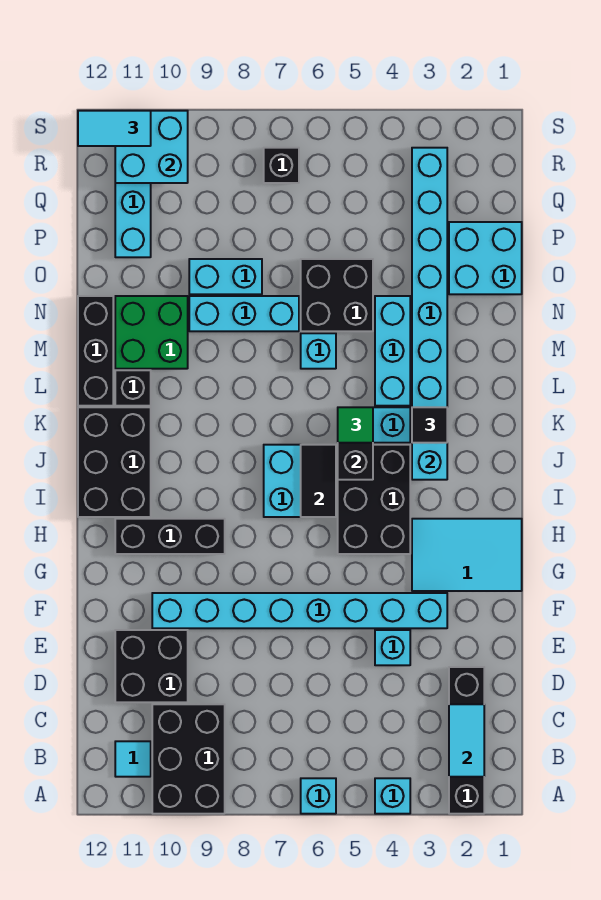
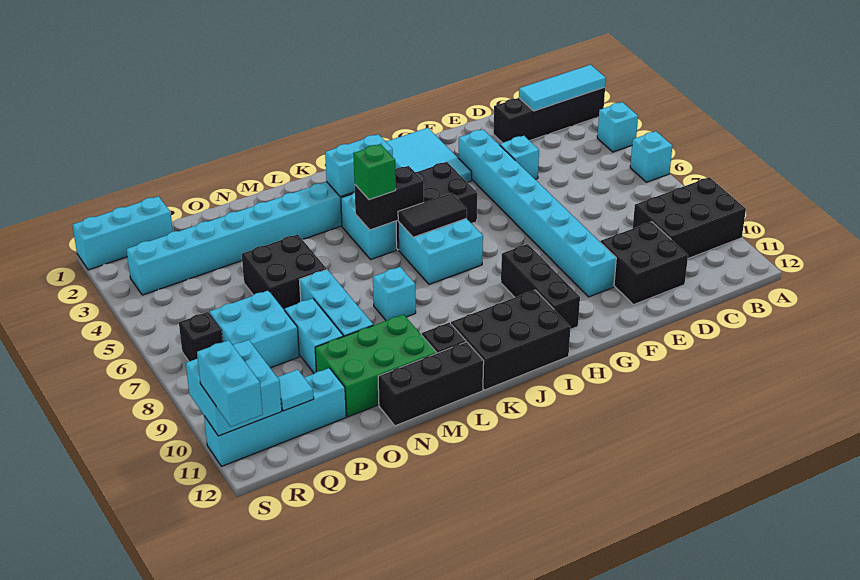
cyan 1x2 tile [449,704,484,777] -> cyan 1x3 tile [519,65,606,111]
cyan 1x1 tile [115,741,151,777] -> cyan 1x1 tile moved to [277,369,314,411]
black 1x1 tile [412,407,447,443] -> none
green 1x1 tile [338,407,373,443] -> green 1x1 brick [353,144,396,200]
cyan 1x3 brick [375,296,410,406] -> cyan 1x3 brick moved to [73,196,173,270]
cyan 1x1 brick [301,333,336,369] -> cyan 1x1 brick moved to [373,267,416,321]
green 2x2 brick [115,296,188,369] -> green 2x3 brick [315,314,436,417]
cyan 2x2 brick [449,222,522,294] -> cyan 2x2 brick moved to [210,290,299,368]
cyan 1x2 tile [78,111,151,146] -> cyan 1x2 brick [197,340,263,427]

